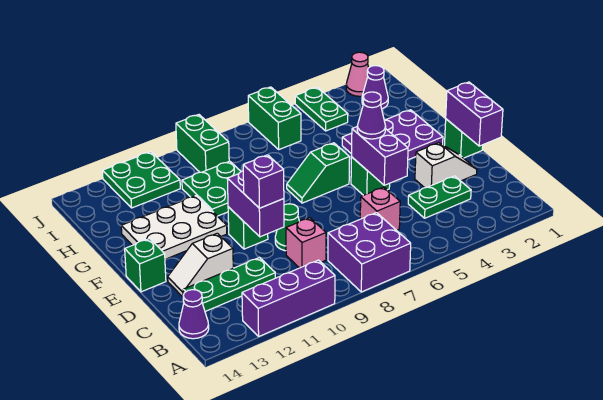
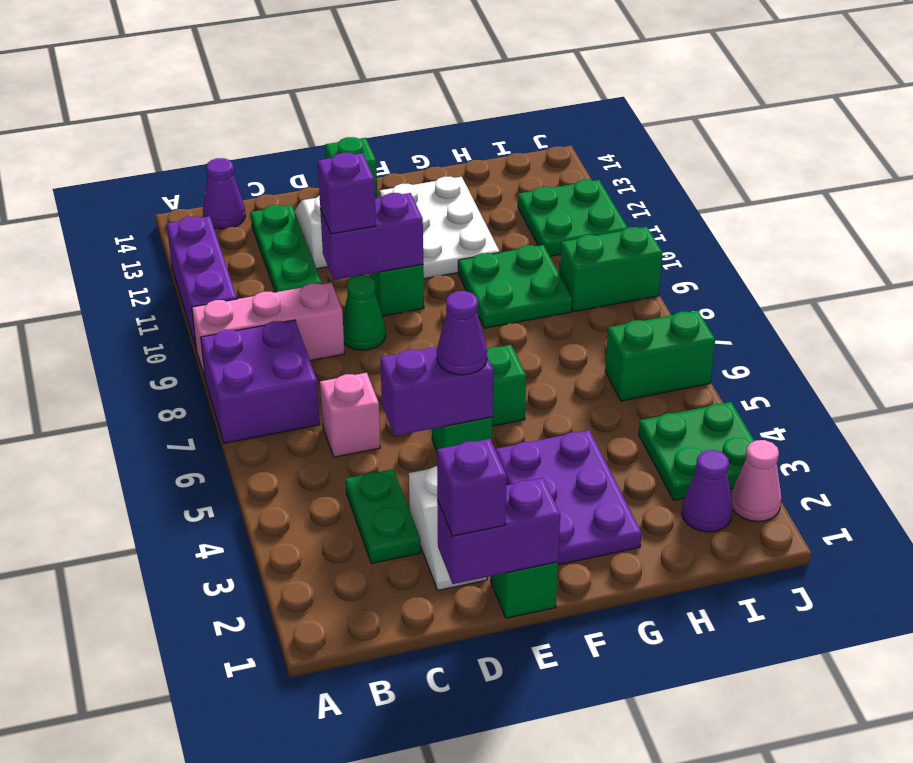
pink 1x1 brick [286,218,326,268] -> pink 1x3 brick [192,283,345,378]
none -> purple 1x1 brick [437,439,507,536]
green 1x2 plate [295,87,348,131] -> green 2x2 plate [639,402,754,500]

